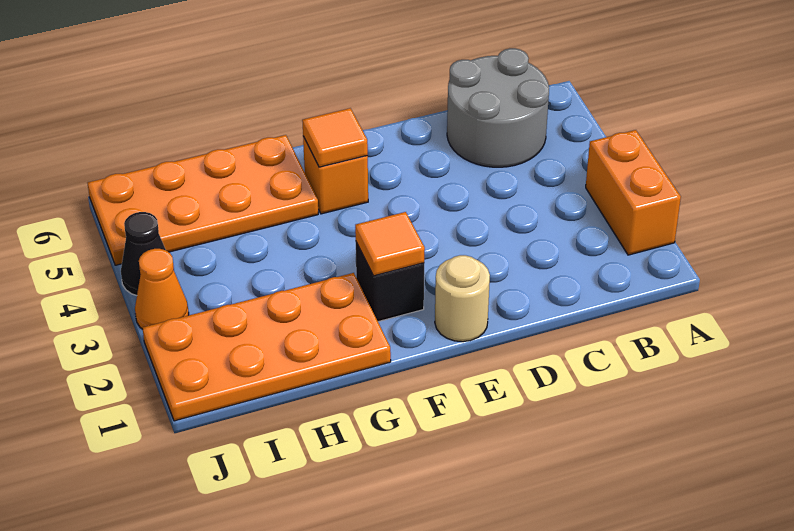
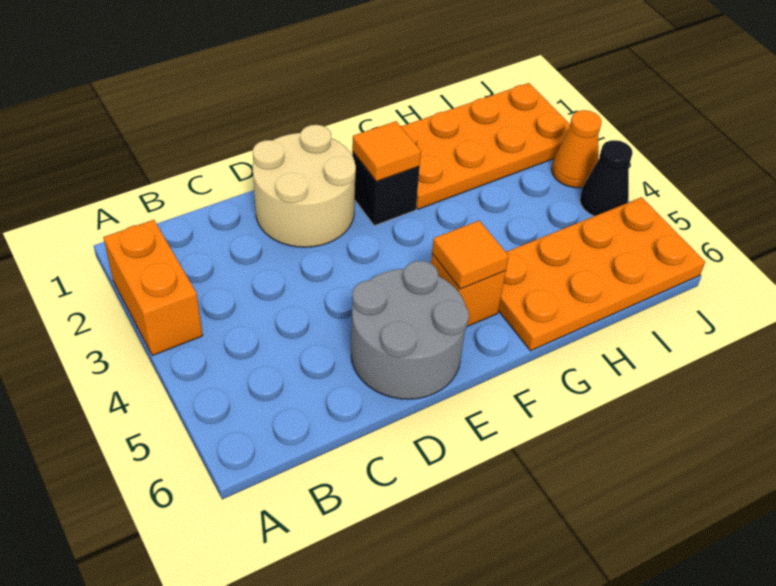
grey 2x2 round brick [447,48,549,167] -> grey 2x2 round brick moved to [351,261,469,399]
tan 1x1 round brick [435,255,490,342] -> tan 2x2 round brick [253,125,356,247]

